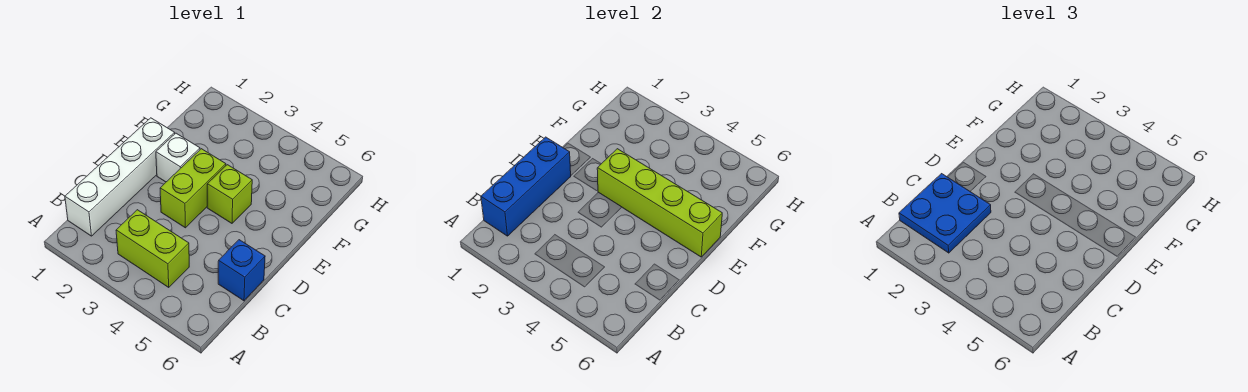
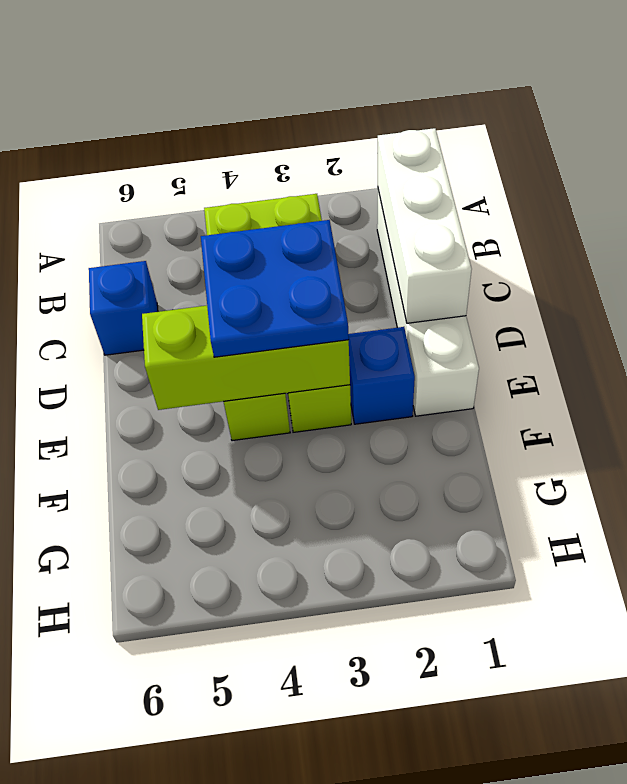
blue 1x3 brick [481,137,571,236] -> white 1x3 brick [378,128,472,323]
blue 2x2 plate [899,174,991,253] -> blue 2x2 plate moved to [201,220,349,357]
white 1x1 brick [156,133,200,182] -> blue 1x1 brick [348,327,415,424]
lime 1x4 brick [597,149,722,257] -> lime 1x3 brick [142,306,350,410]

